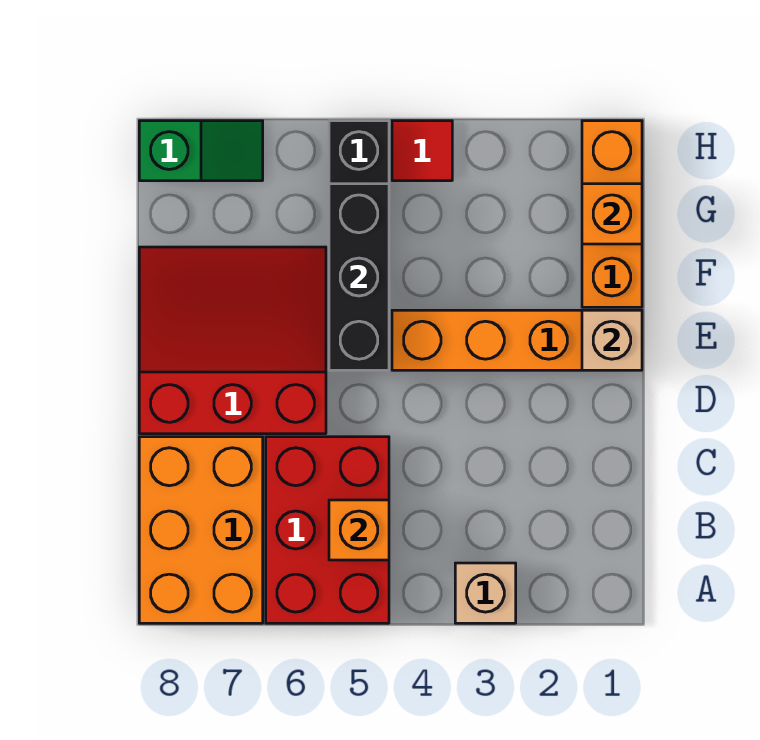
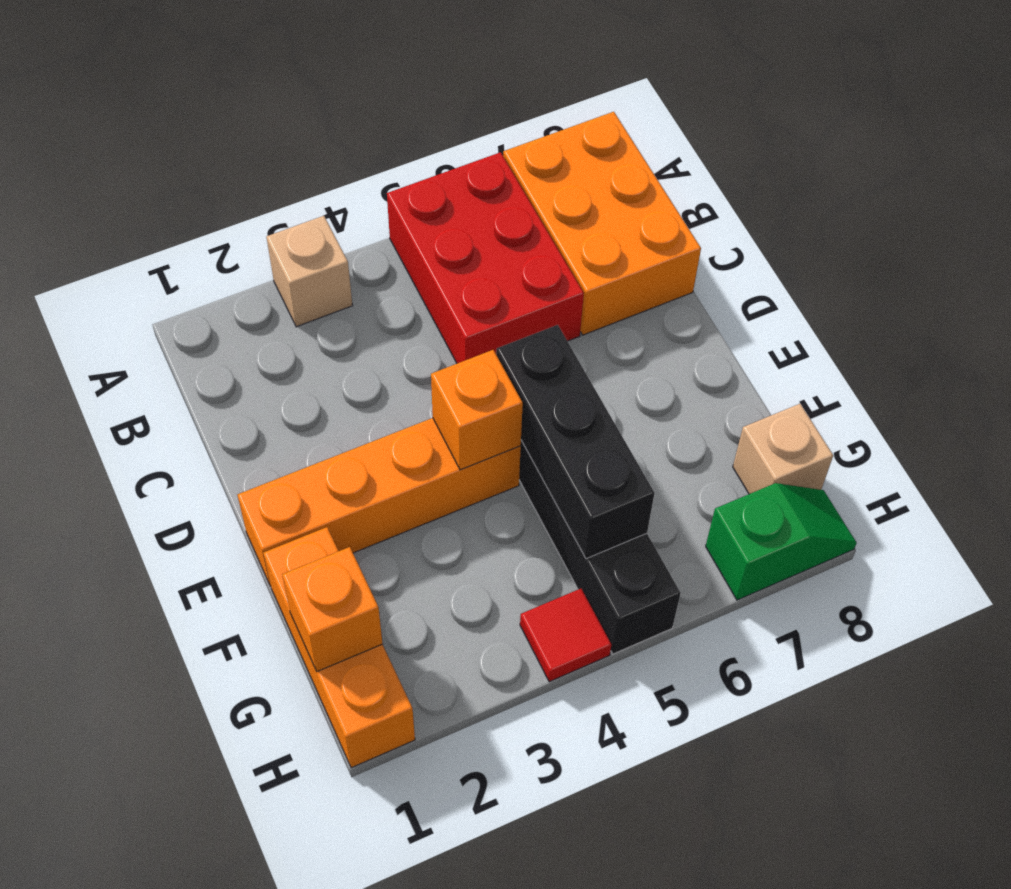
orange 1x1 brick [329,500,389,560] -> orange 1x1 brick moved to [431,350,523,470]
red 3x3 slope [139,247,326,434] -> none
tan 1x1 brick [582,310,642,370] -> tan 1x1 brick moved to [733,404,833,494]
green 1x2 slope [139,121,263,181] -> green 1x2 slope turned to [706,483,856,600]

